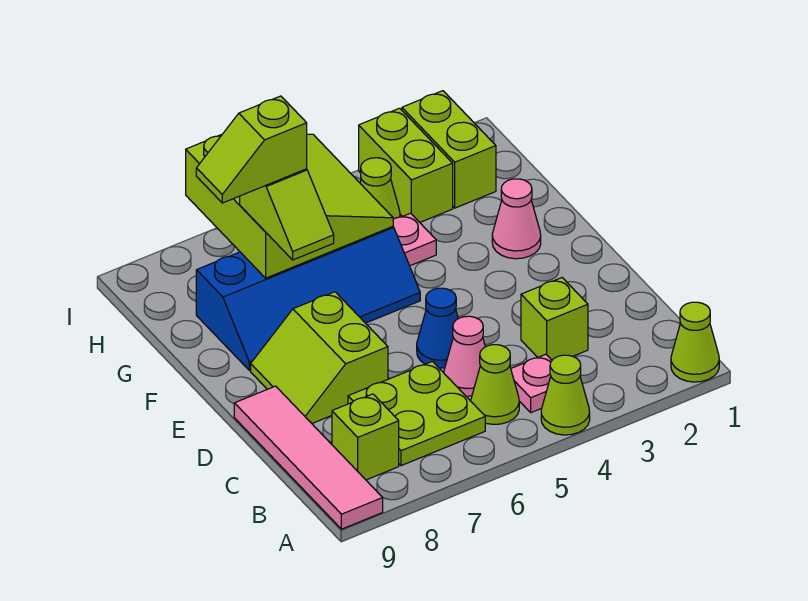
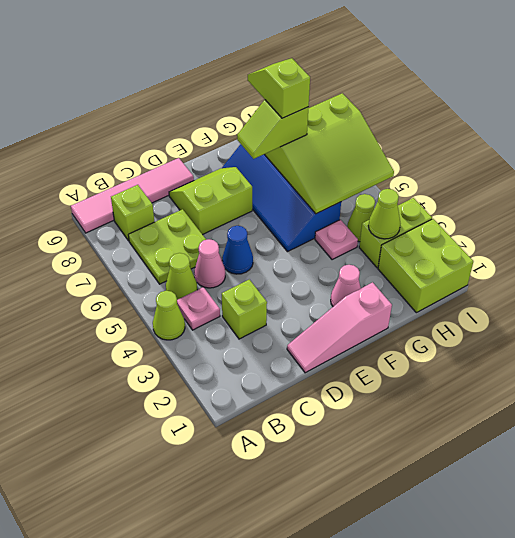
lime 1x1 cone [671,302,719,382] -> lime 1x1 cone moved to [368,189,400,239]
none -> pink 1x3 slope [287,282,392,373]
lime 1x2 brick [402,91,496,208] -> lime 2x2 brick [378,219,473,313]

